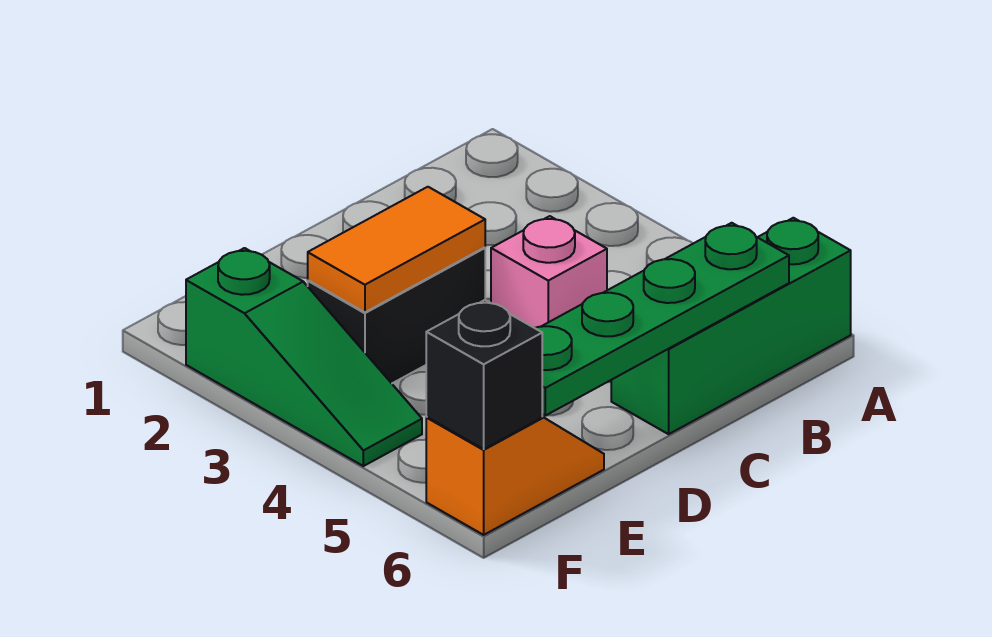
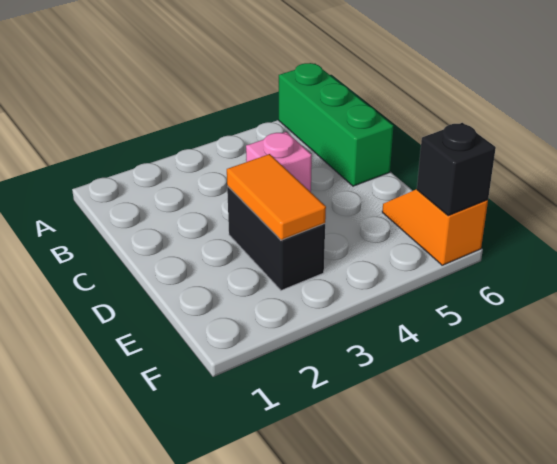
green 1x4 plate [535,223,789,416] -> none
green 1x3 slope [186,248,422,466] -> none

